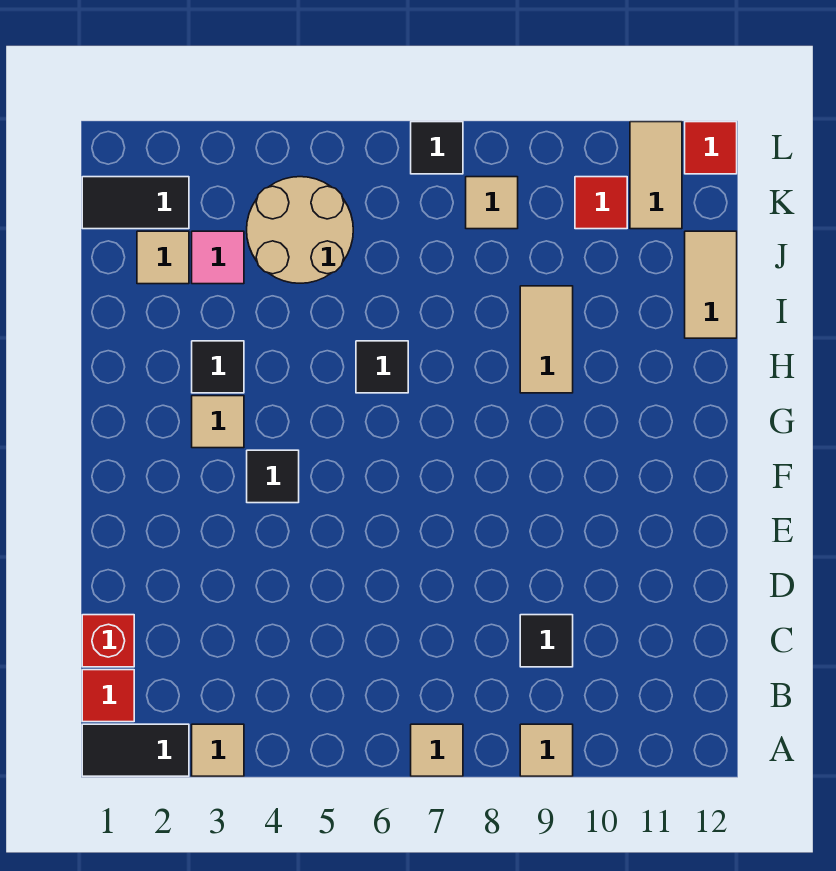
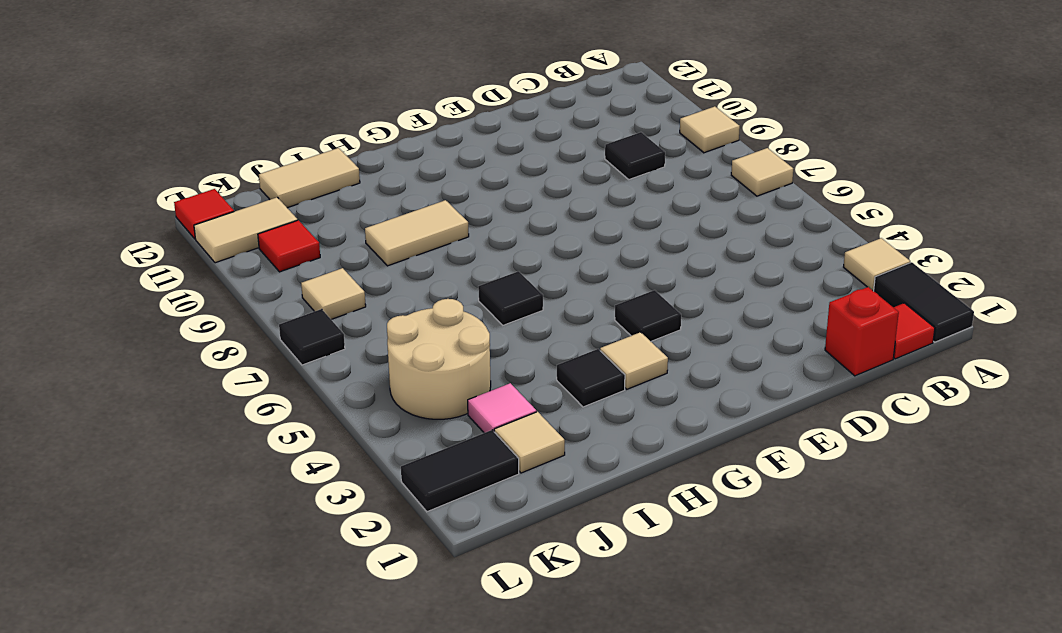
black 1x2 tile [82,177,189,229] -> black 1x2 tile turned to [401,430,519,512]

